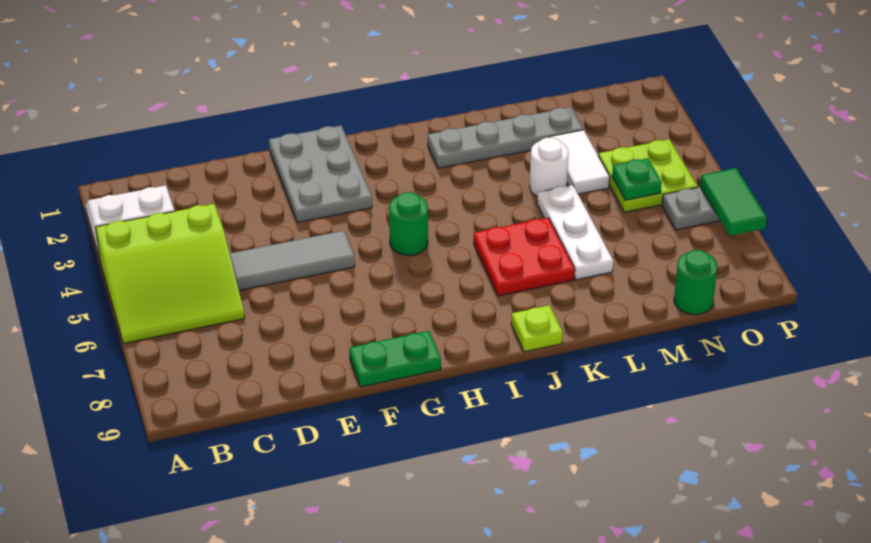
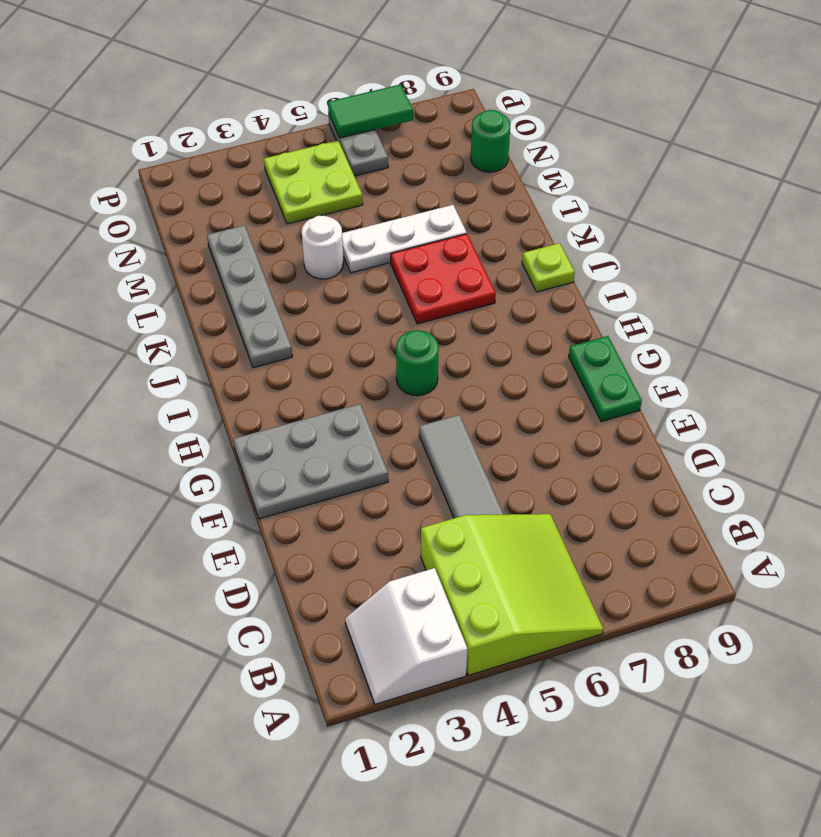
white 1x2 tile [550,130,610,194] -> none
green 1x1 plate [612,158,662,200] -> none

